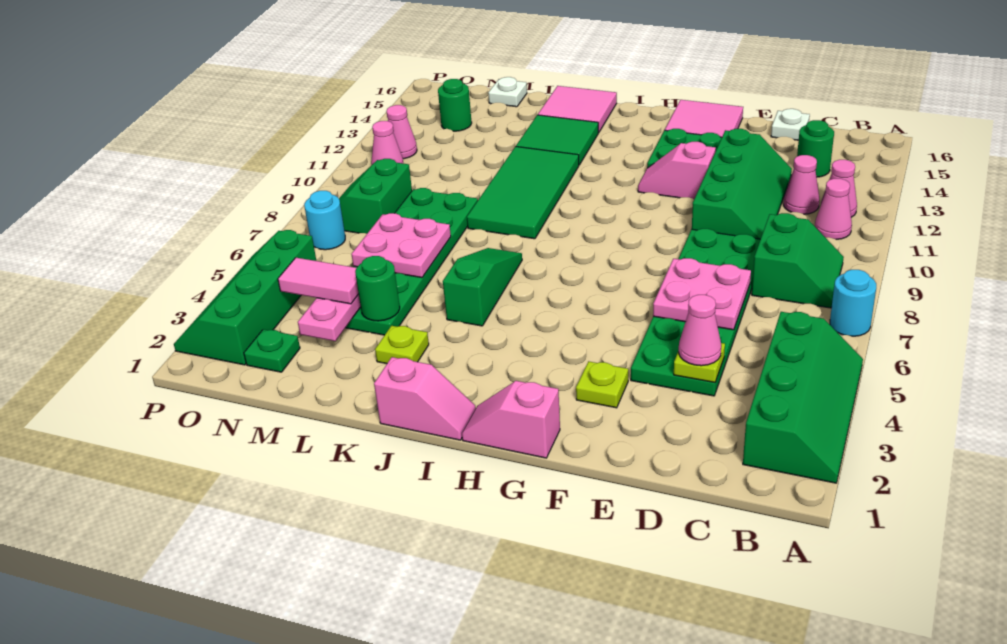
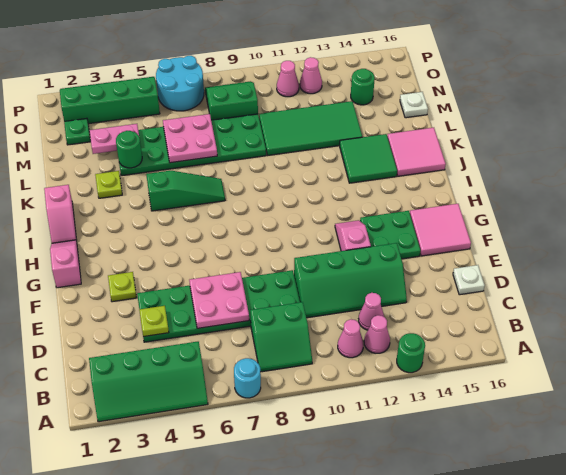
green 1x1 round brick [797,120,834,177] -> green 1x1 round brick moved to [397,333,425,373]
pink 1x1 cone [679,295,721,366] -> none
green 2x4 tile [467,146,579,239] -> green 2x4 tile moved to [259,101,362,155]
pink 1x2 tile [278,258,359,304] -> none
cyan 1x1 round brick [304,191,345,250] -> cyan 2x2 round brick [156,56,204,111]

